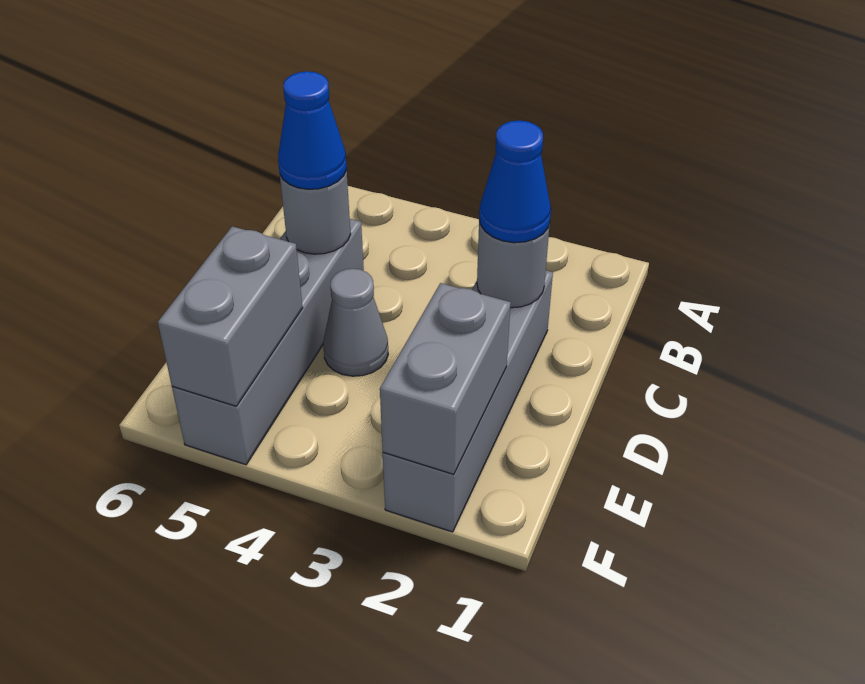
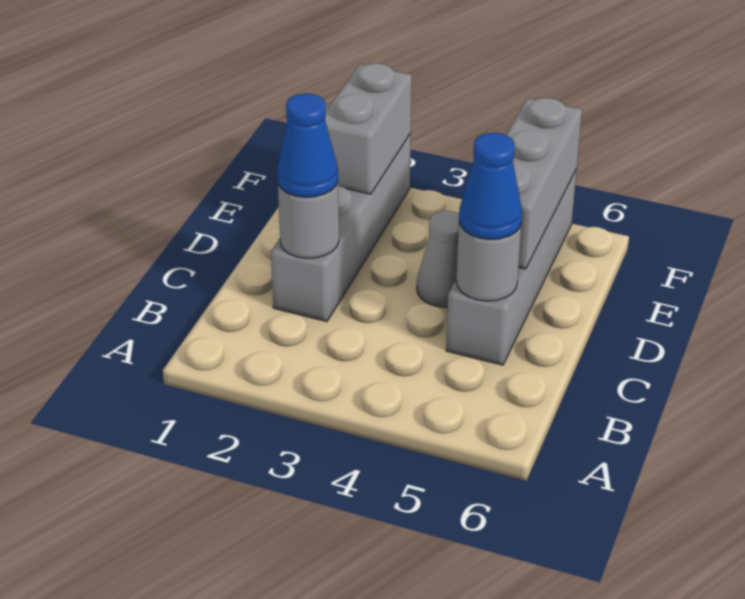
grey 1x2 brick [158,226,303,406] -> grey 1x3 brick [506,98,582,269]

